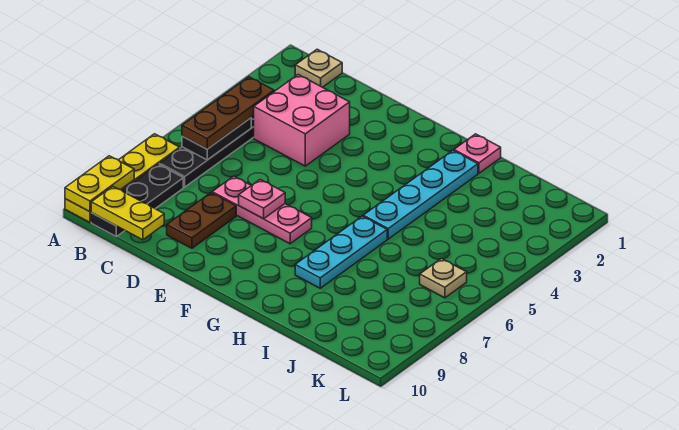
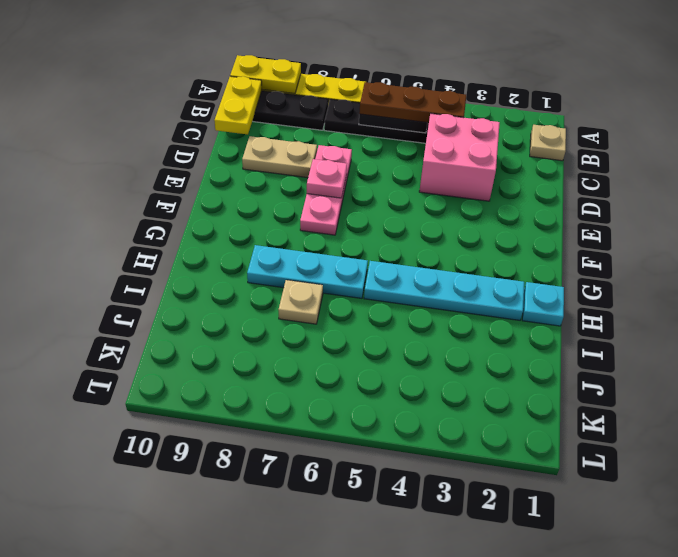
brown 1x2 plate [167,193,236,248] -> tan 1x2 plate [242,136,317,178]
pink 1x1 plate [454,134,501,173] -> cyan 1x1 plate [522,282,564,326]
tan 1x1 plate [420,259,467,298] -> tan 1x1 plate moved to [279,280,323,324]

